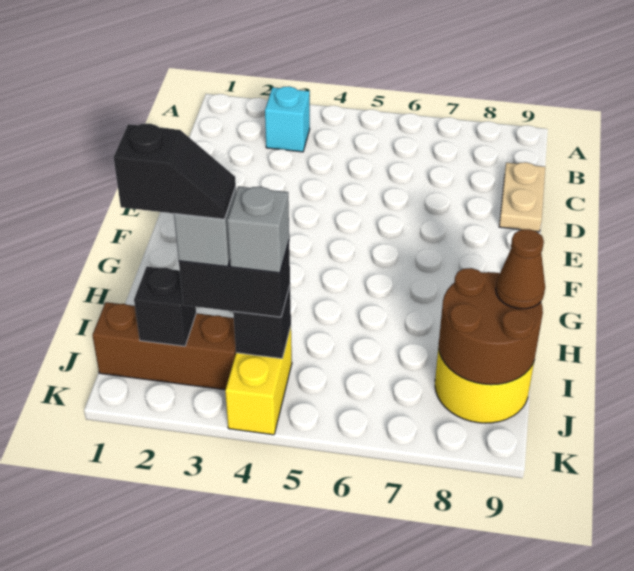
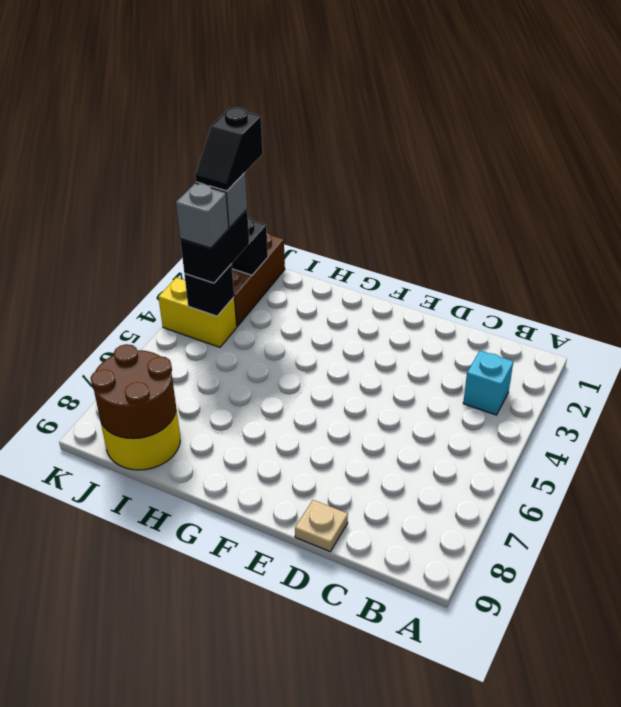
tan 1x2 plate [499,162,545,232] -> tan 1x1 plate [295,500,348,551]
brown 1x1 cone [496,229,545,309] -> none

